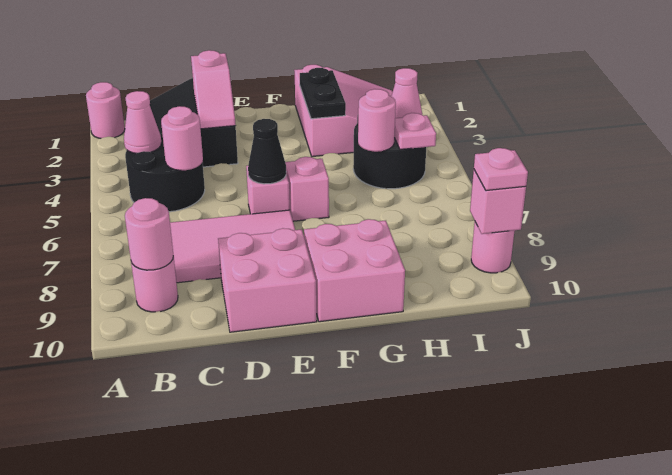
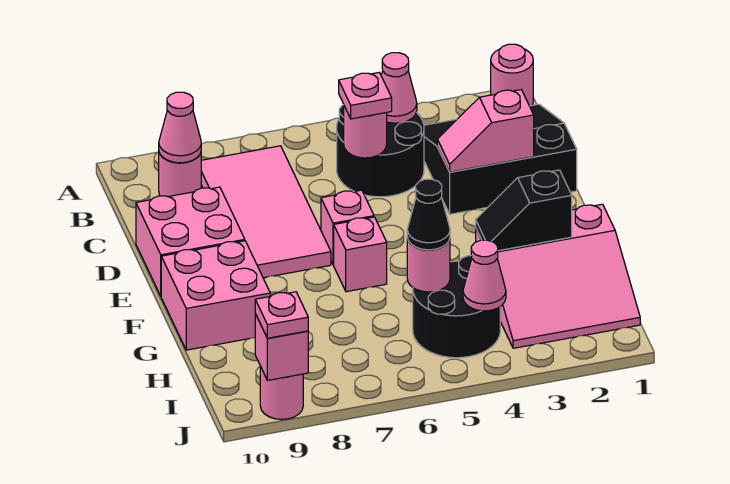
pink 1x1 round brick [125,198,173,270] -> pink 1x1 cone [159,92,201,163]
black 1x1 cone [248,119,286,184] -> black 1x1 cone moved to [407,179,450,250]
black 1x2 plate [300,68,346,119] -> black 1x2 slope [476,170,572,251]
pink 1x1 plate [394,113,436,150] -> pink 1x1 plate moved to [339,73,392,119]

